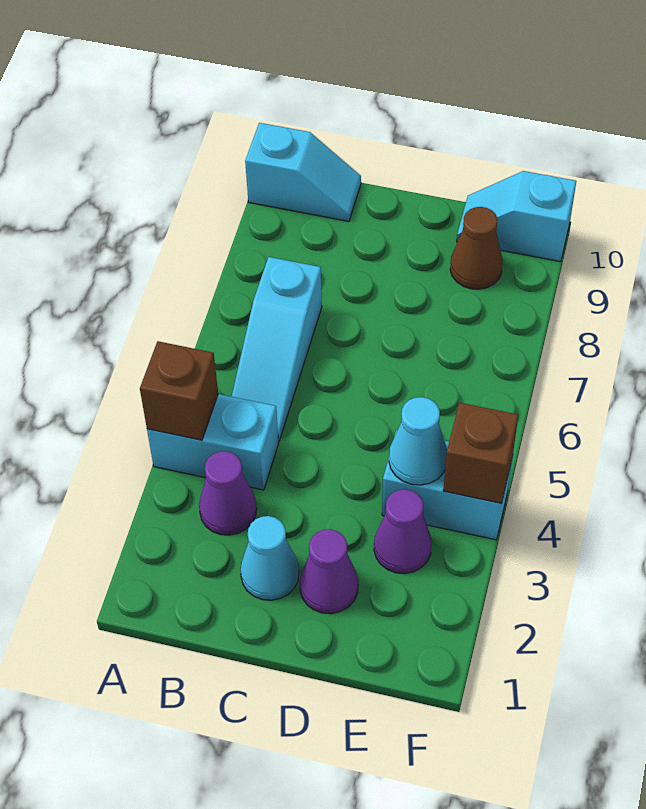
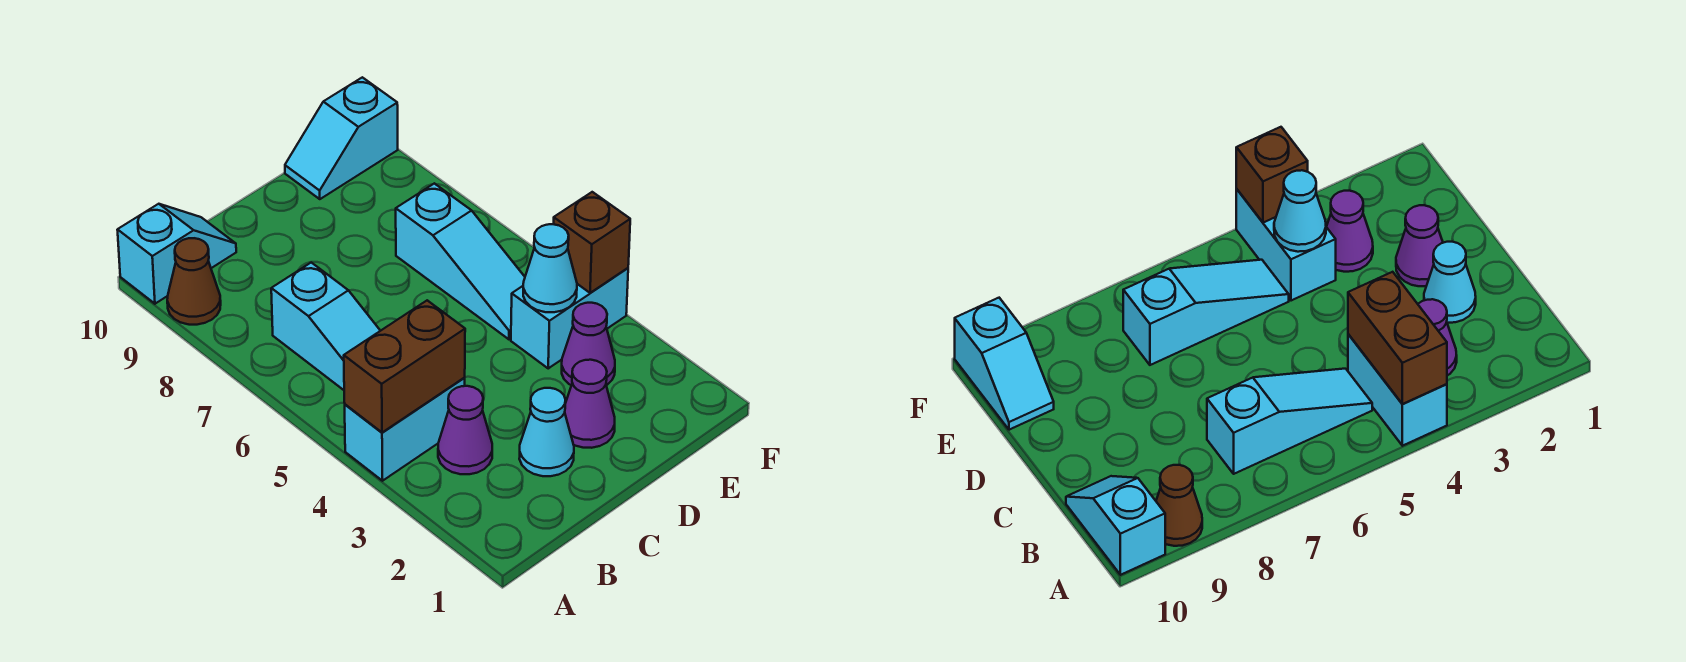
brown 1x1 brick [140,341,218,440] -> brown 1x2 brick [344,300,465,432]
none -> cyan 1x3 slope [396,183,525,339]
brown 1x1 cone [450,207,503,289] -> brown 1x1 cone moved to [167,238,221,325]

